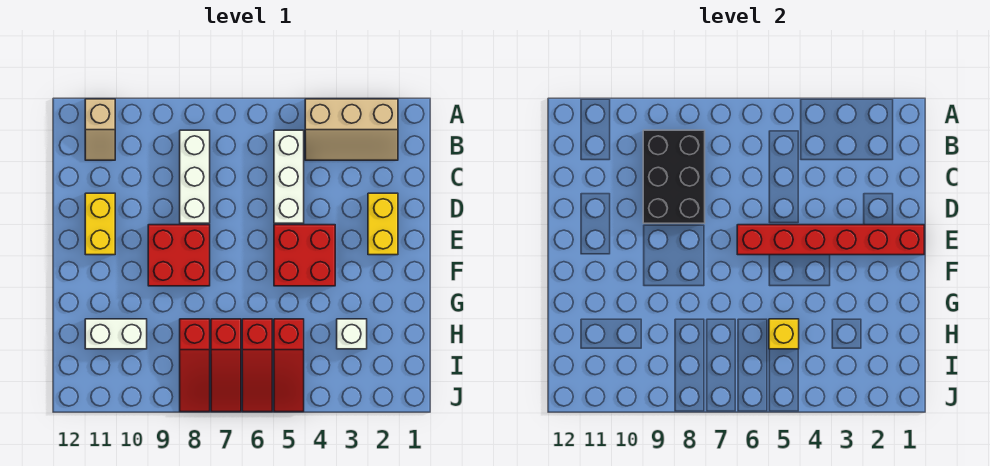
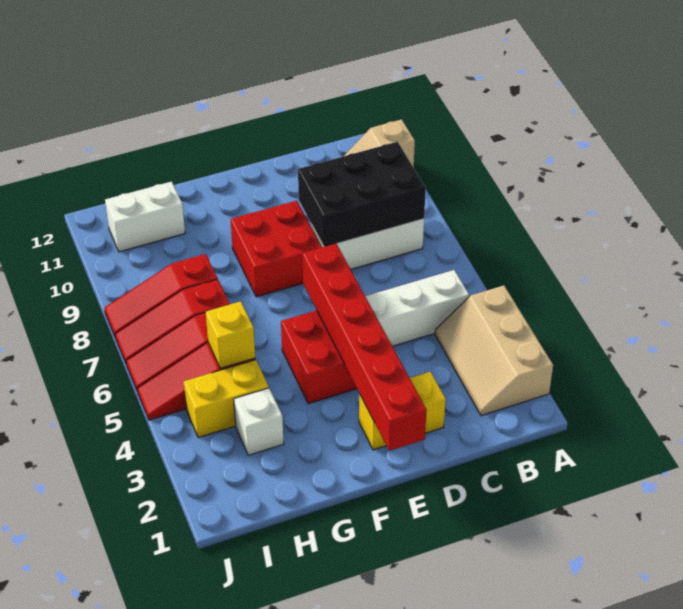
yellow 1x2 brick [85,193,115,255] -> yellow 1x2 brick moved to [183,360,269,438]
white 1x2 brick [85,319,147,349] -> white 1x2 brick turned to [105,181,185,252]

